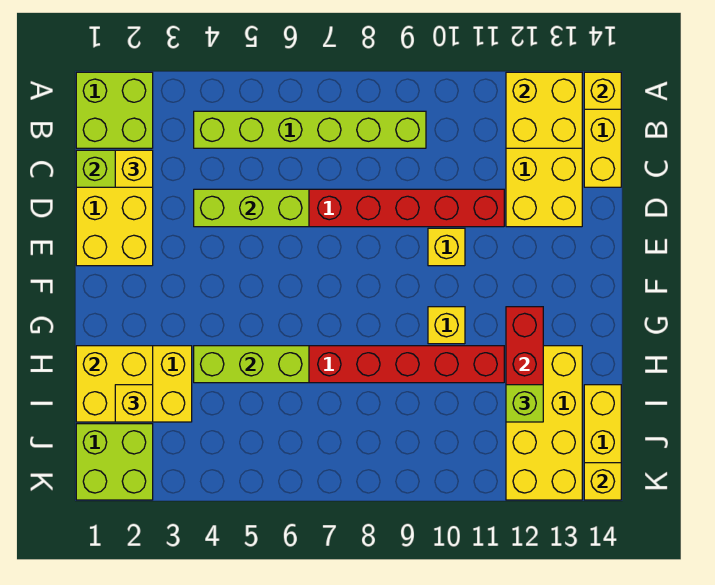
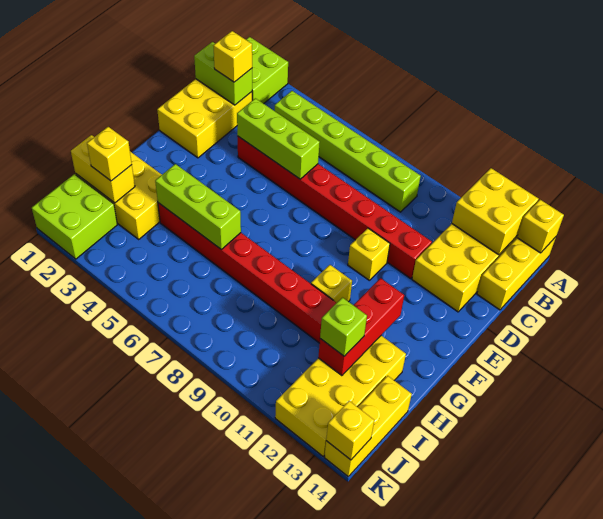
yellow 2x2 brick [76,346,153,422] -> yellow 1x2 brick [71,135,135,203]

